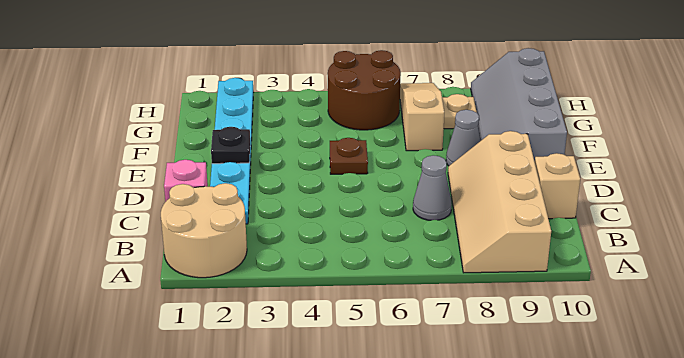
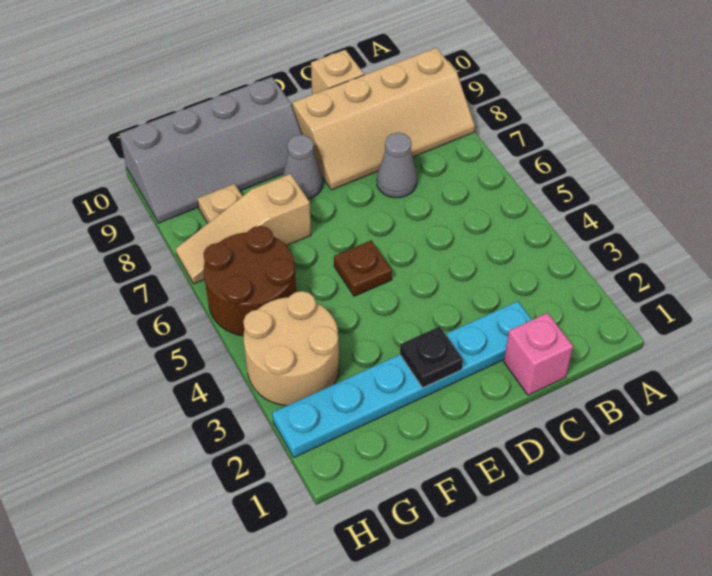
tan 2x2 round brick [161,183,247,278] -> tan 2x2 round brick moved to [243,291,339,406]

